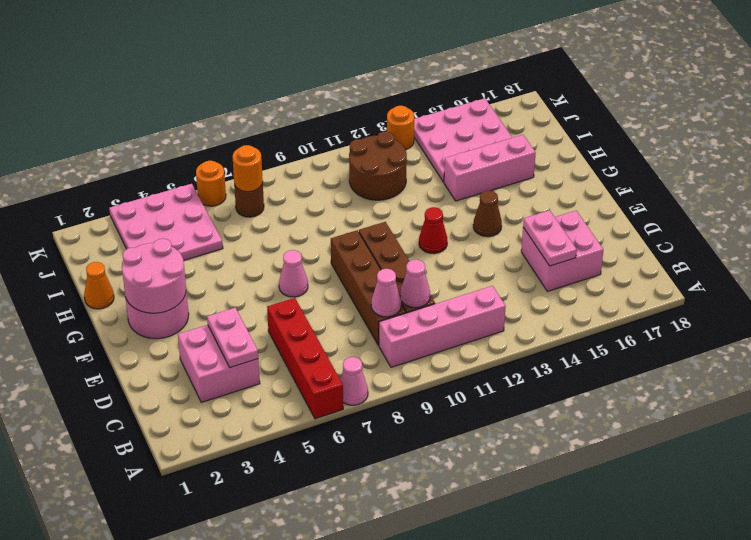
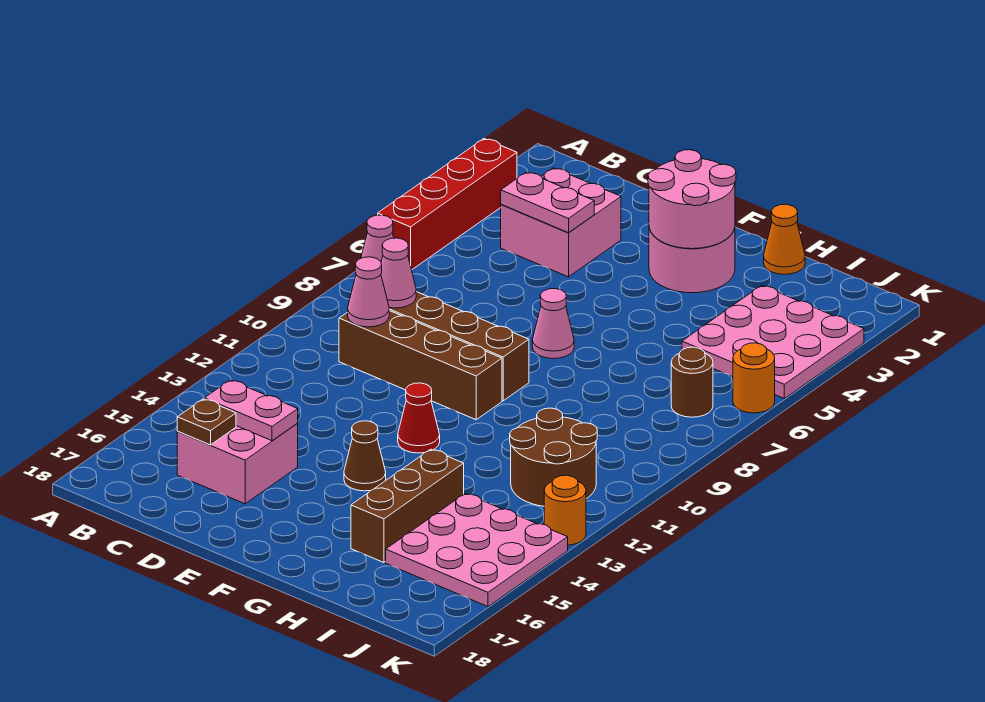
red 1x4 brick [267,298,343,419] -> red 1x4 brick turned to [378,139,517,270]
pink 1x4 brick [379,286,506,367] -> none
none -> brown 1x1 plate [177,399,236,445]
pink 1x3 brick [444,135,536,201] -> brown 1x3 brick [351,449,464,563]
orange 1x1 round brick [233,145,263,192] -> none

